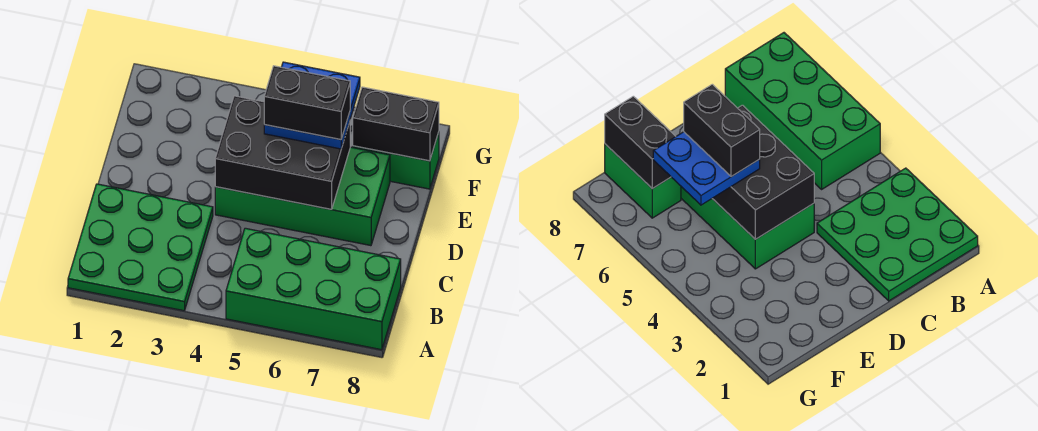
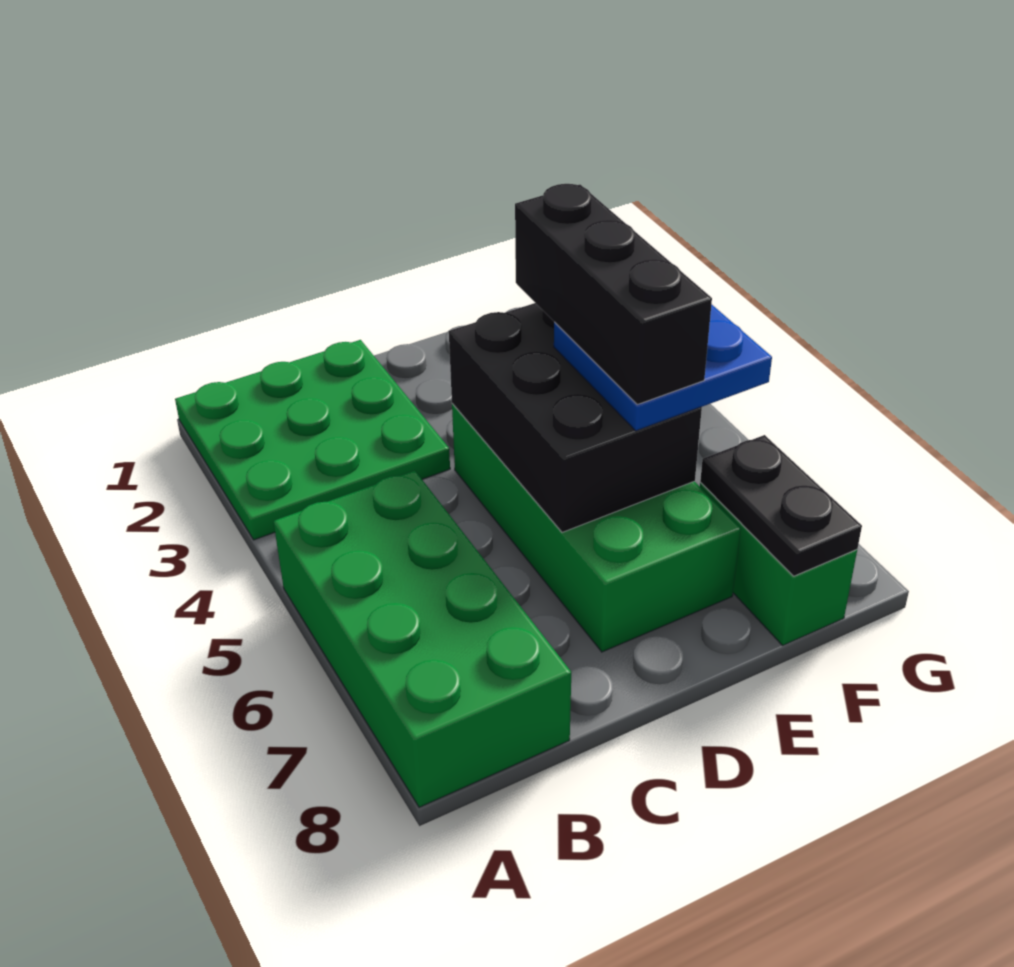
black 1x2 brick [264,66,350,140] -> black 1x3 brick [515,184,712,405]
black 1x2 brick [353,87,439,161] -> black 1x2 plate [700,435,862,576]

